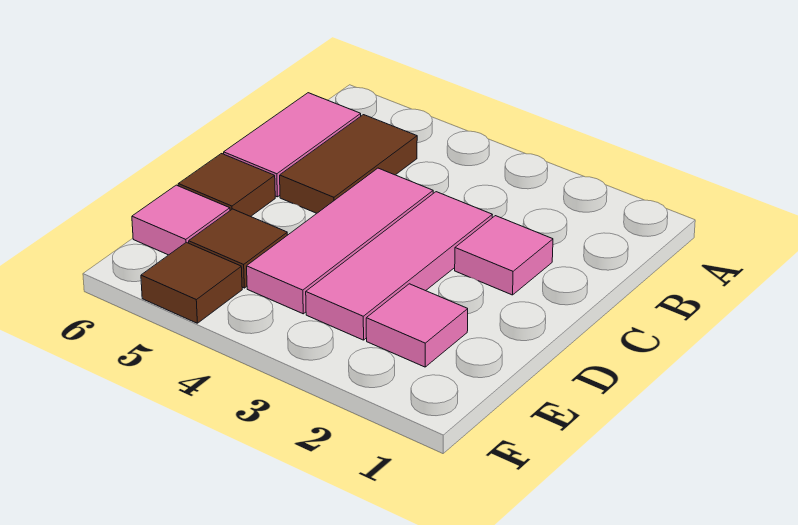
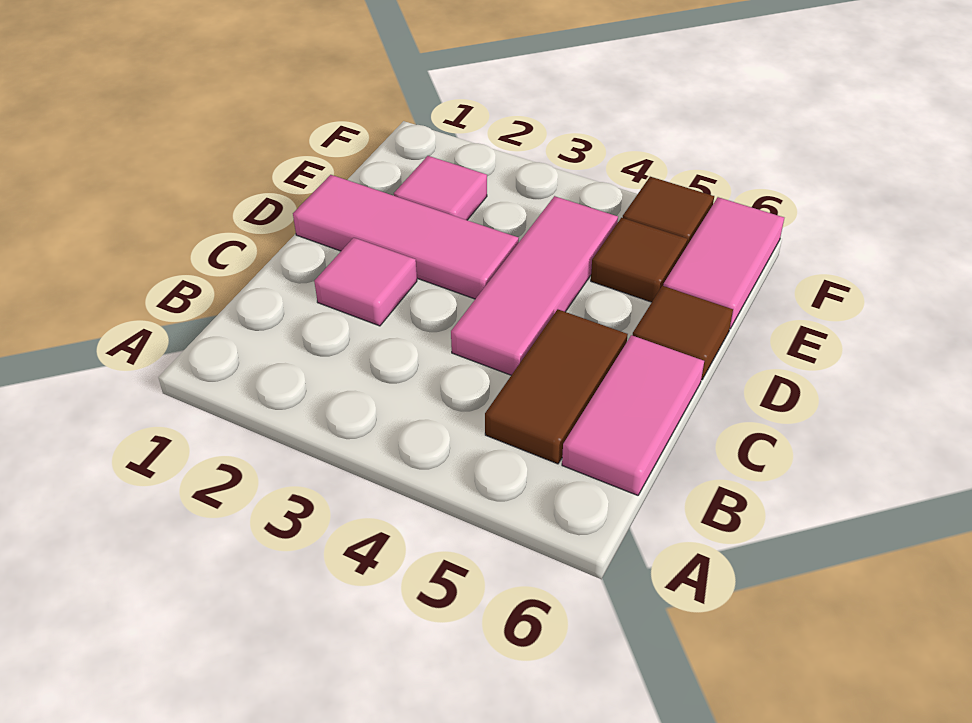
pink 1x3 tile [306,192,492,340] -> pink 1x3 tile turned to [293,175,519,299]
pink 1x1 tile [132,185,230,255] -> pink 1x2 tile [663,197,784,329]

